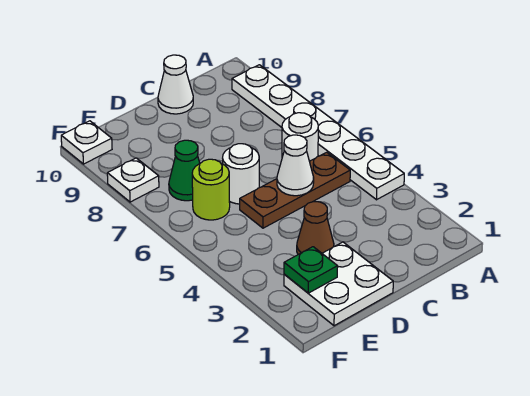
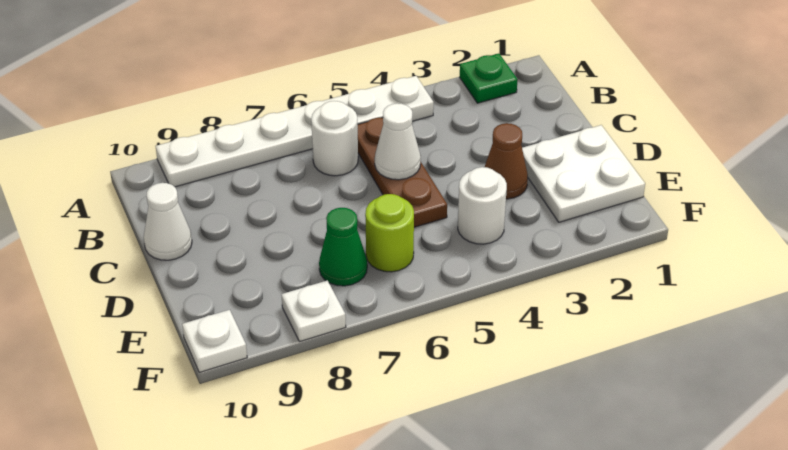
white 1x1 round brick [223,144,259,204] -> white 1x1 round brick moved to [458,167,507,244]
green 1x1 plate [284,247,338,293] -> green 1x1 plate moved to [460,54,518,103]

